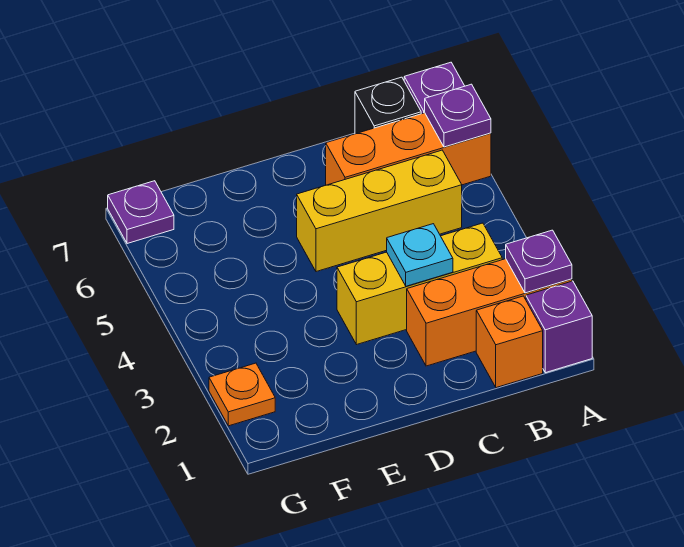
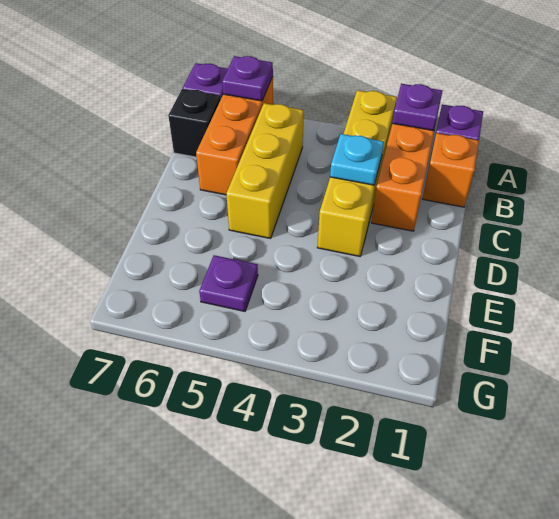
yellow 1x3 brick [337,223,502,345] -> yellow 1x4 brick [317,90,397,256]
orange 1x1 plate [209,363,275,426] -> none
purple 1x1 plate [108,181,174,244] -> purple 1x1 plate moved to [199,255,258,311]

